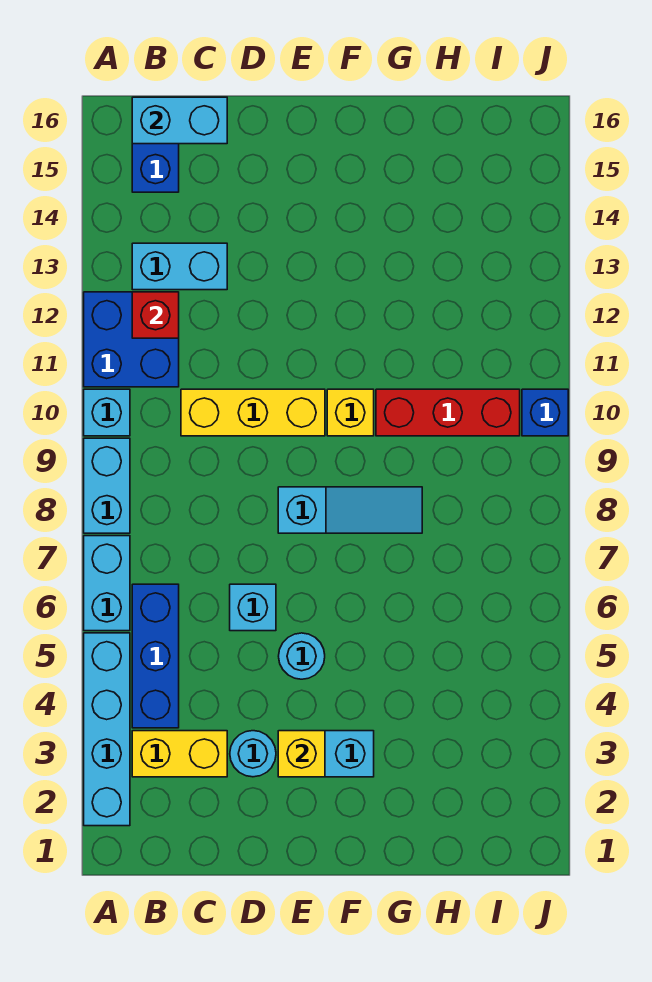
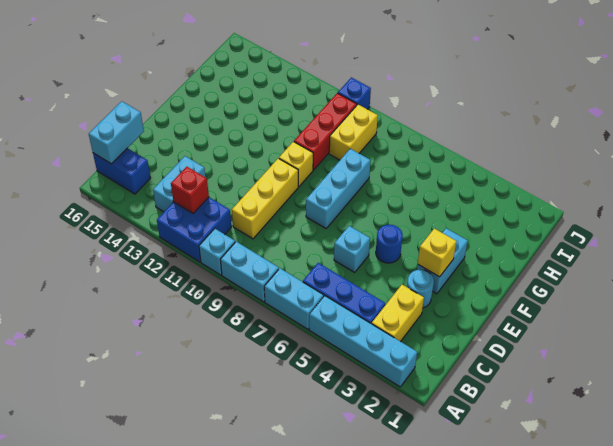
cyan 1x1 round brick [279,633,325,679] -> blue 1x1 round brick [376,225,403,263]
cyan 1x3 slope [278,487,422,533] -> cyan 1x3 brick [306,149,371,228]
none -> yellow 1x2 brick [329,105,378,160]

